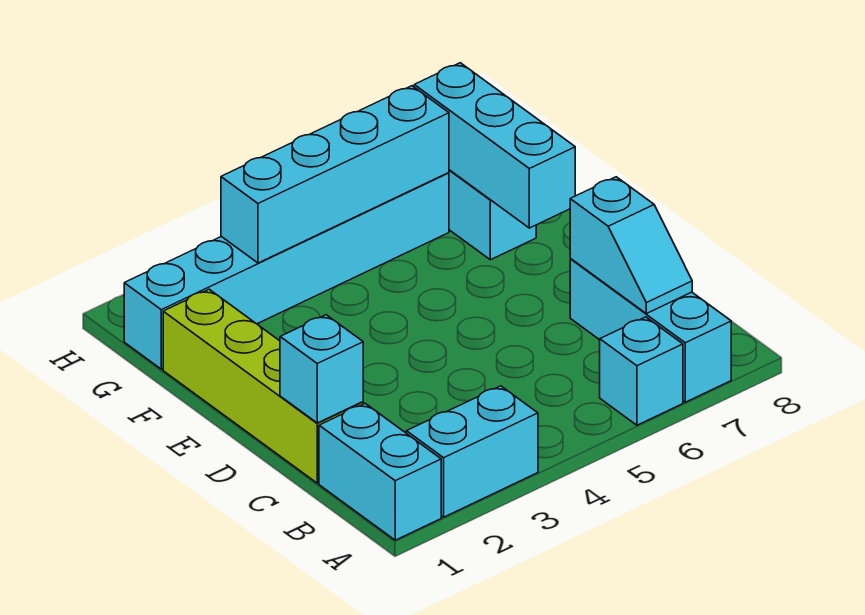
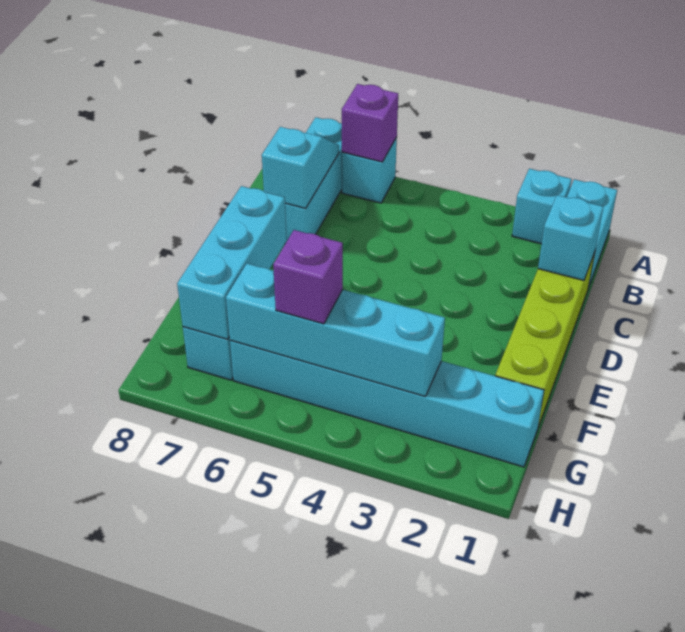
cyan 1x2 brick [406,386,538,517] -> cyan 1x1 brick [512,169,572,244]
none -> purple 1x1 brick [342,84,398,162]
none -> purple 1x1 brick [273,230,343,324]

